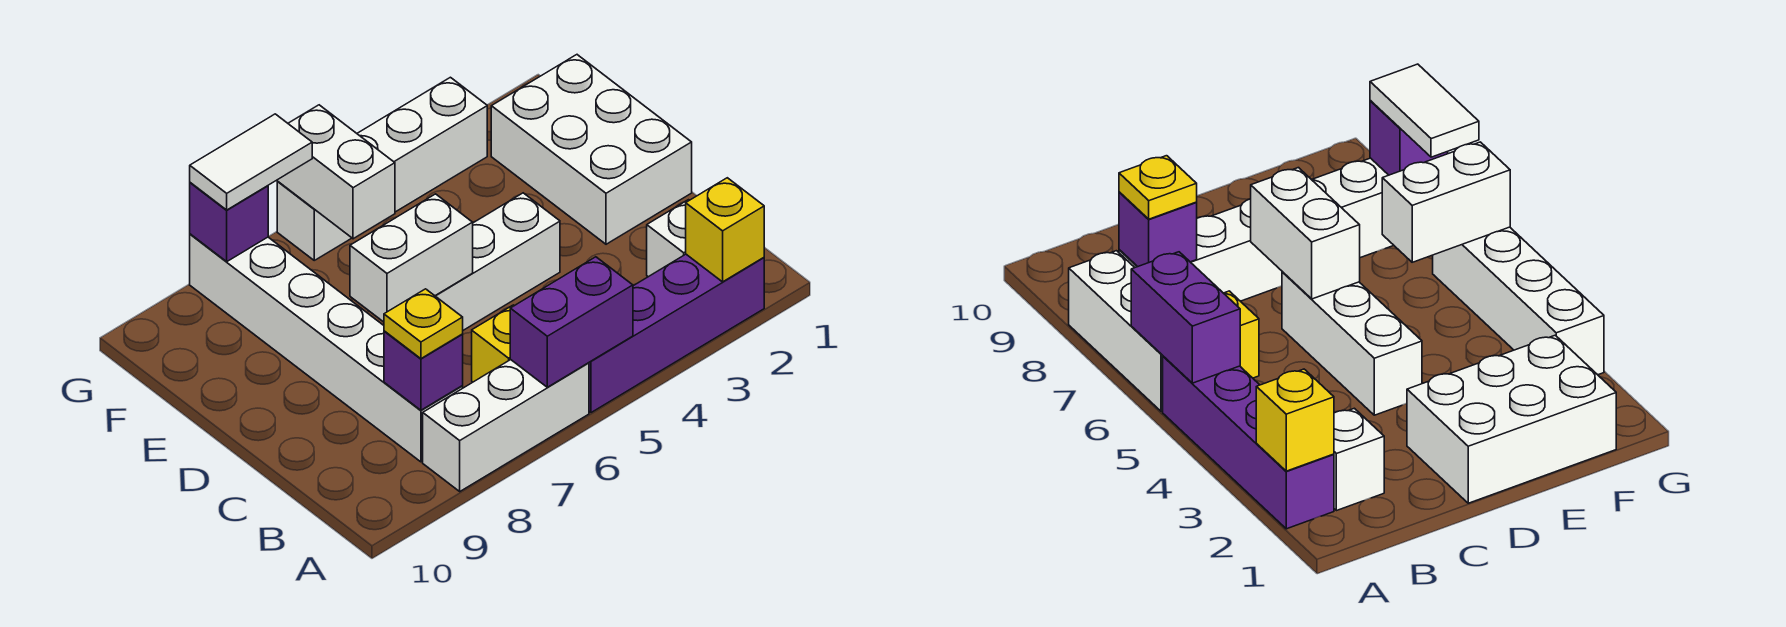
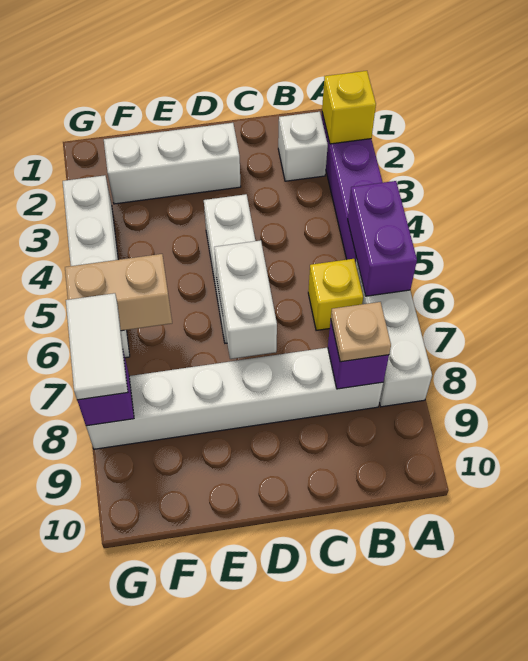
yellow 1x1 plate [384,289,463,359] -> tan 1x1 plate [331,302,391,362]
white 2x3 brick [491,55,692,244] -> white 1x3 brick [104,123,241,204]
white 1x2 brick [277,105,395,239] -> tan 1x2 brick [65,254,172,331]

